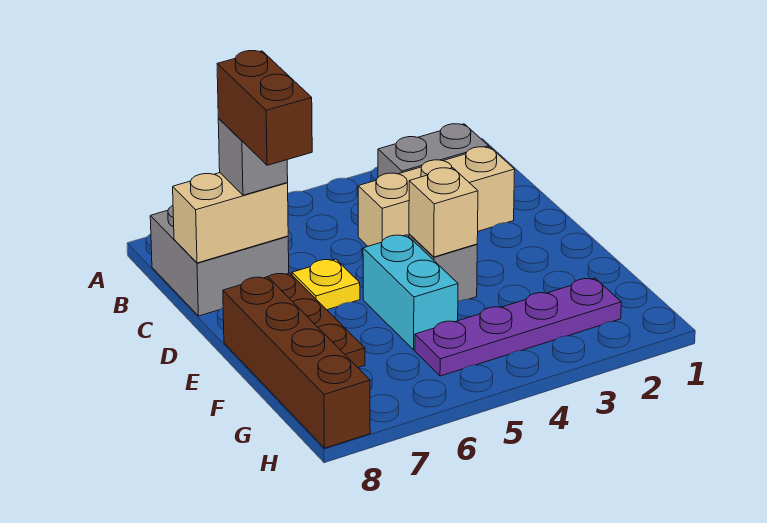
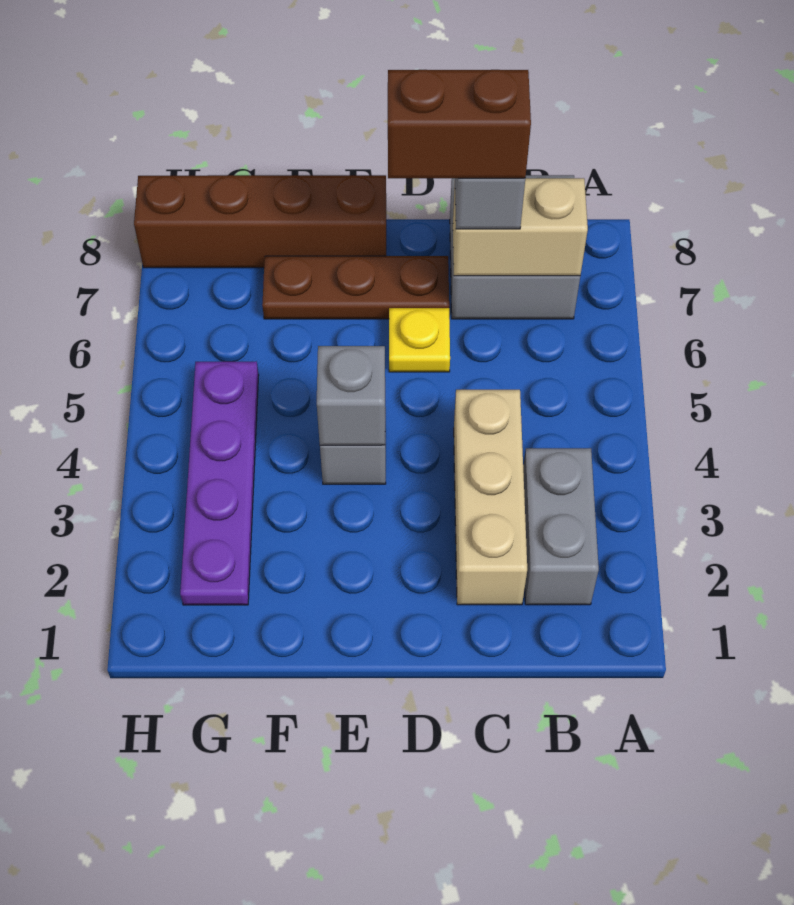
tan 1x2 brick [173,173,288,263] -> tan 1x2 brick turned to [453,178,588,276]
tan 1x1 brick [409,168,478,257] -> grey 1x1 brick [317,346,385,445]
cyan 1x2 brick [363,235,458,350] -> none

